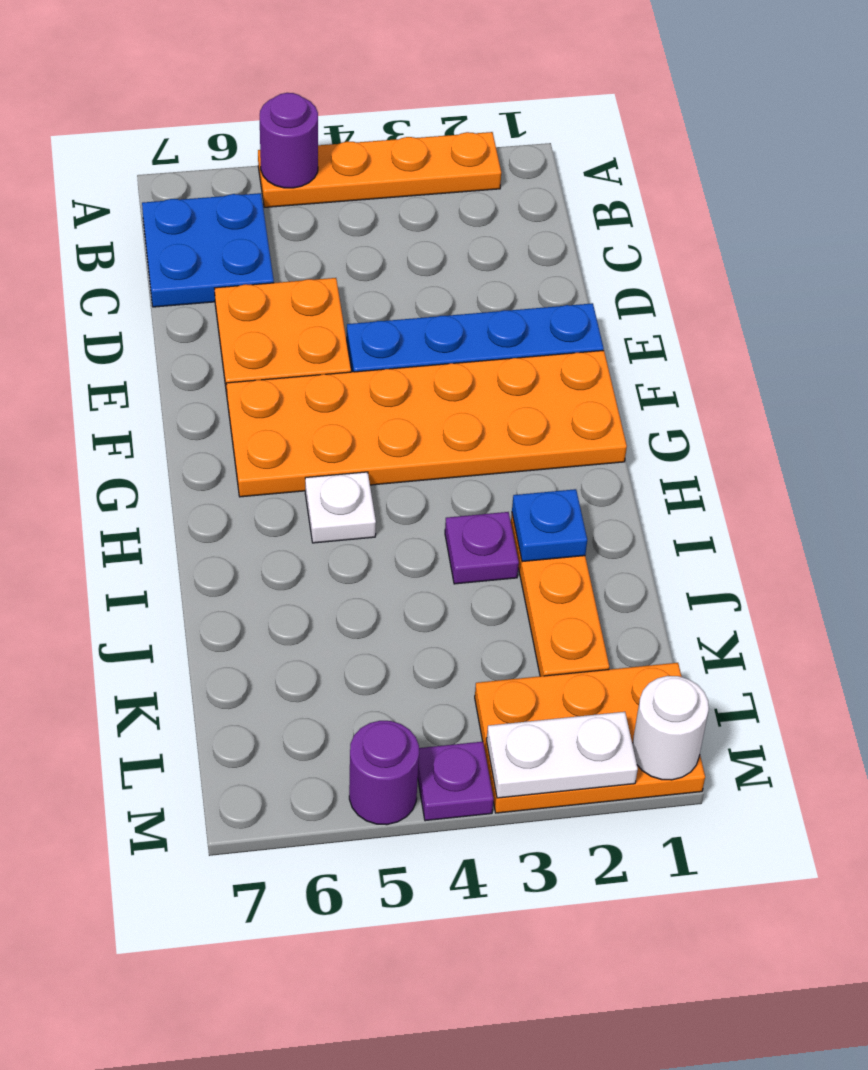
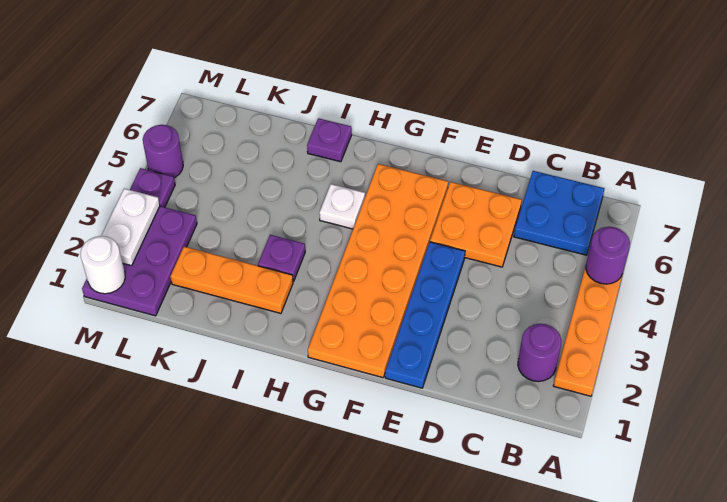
none -> purple 1x1 round brick [518,324,561,382]
blue 1x1 plate [512,489,587,562] -> none
none -> purple 1x1 plate [307,118,352,162]
orange 2x3 plate [475,663,705,813] -> purple 2x3 plate [82,206,197,316]

